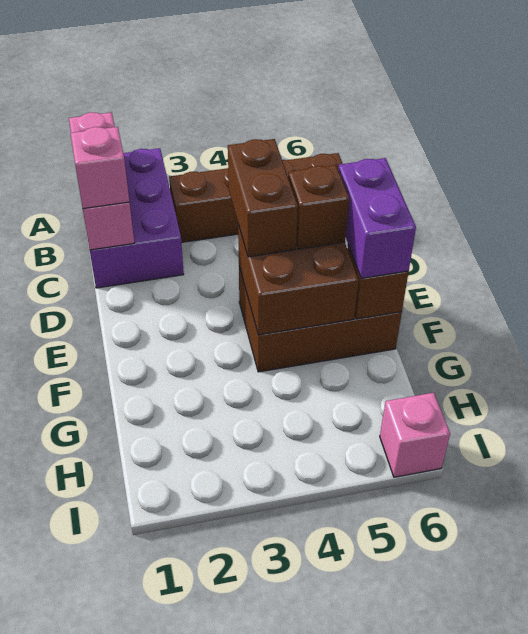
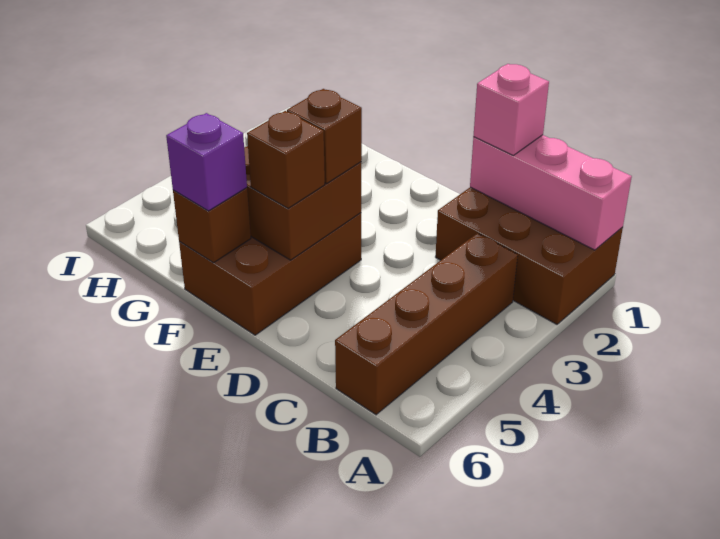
purple 2x3 brick [90,148,184,288] -> brown 2x3 brick [436,187,623,324]
brown 1x2 brick [228,139,298,257] -> brown 1x1 brick [287,89,362,184]
purple 1x2 brick [338,158,416,278] -> purple 1x1 brick [166,113,247,211]
pink 1x1 brick [380,393,450,477] -> none

